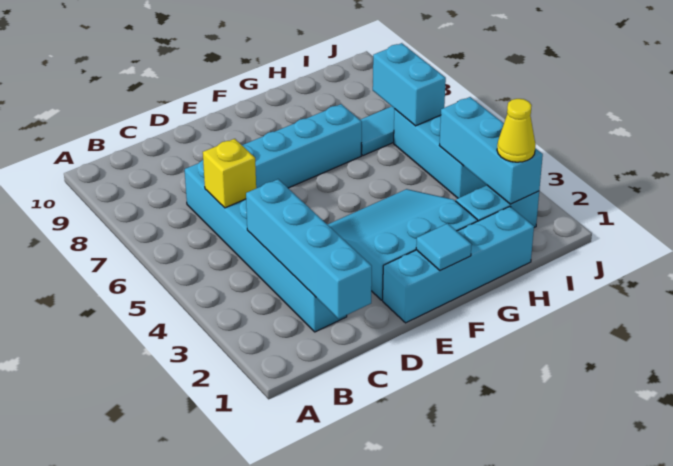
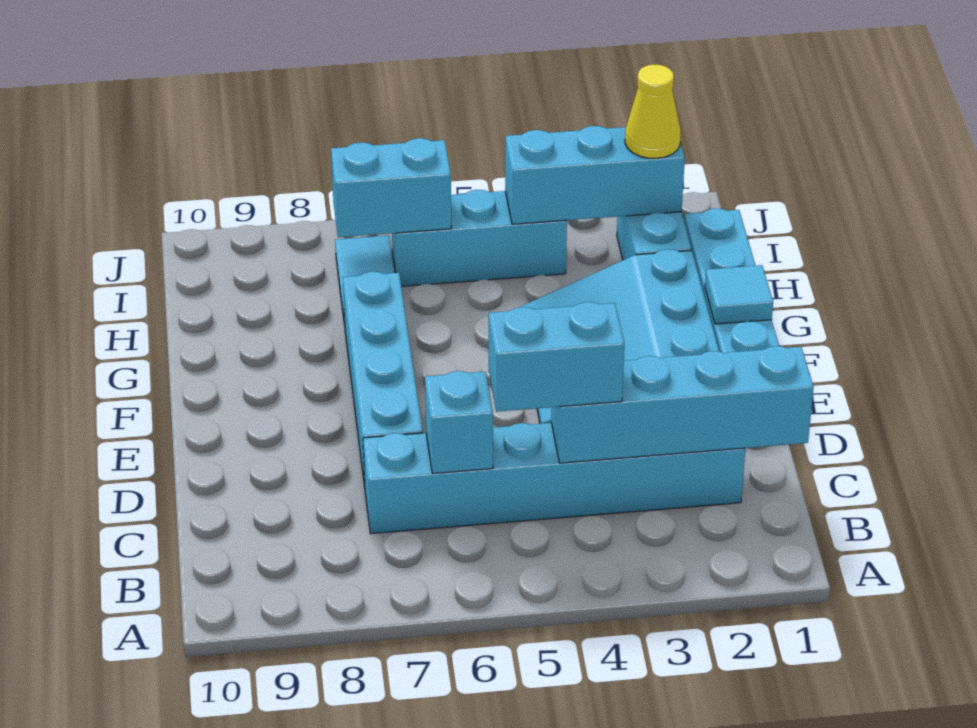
none -> cyan 1x2 brick [489,302,624,412]
yellow 1x1 brick [203,139,256,208] -> cyan 1x1 brick [425,371,493,474]

